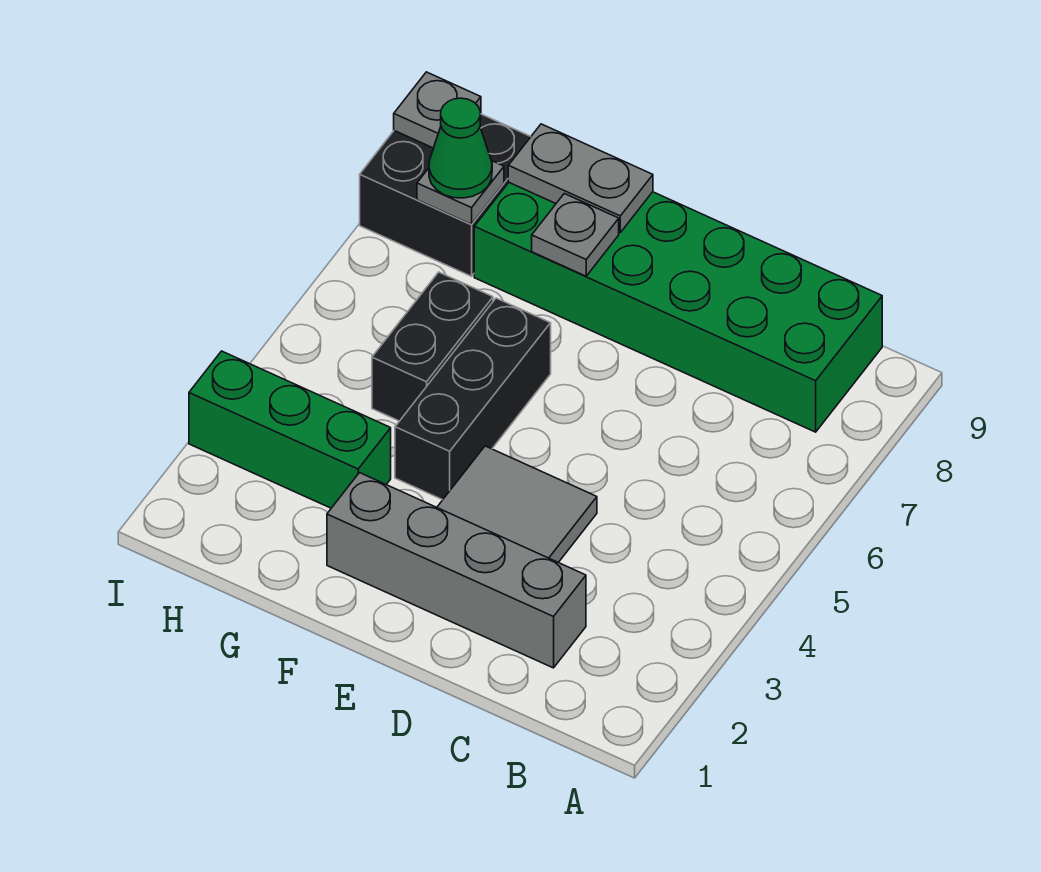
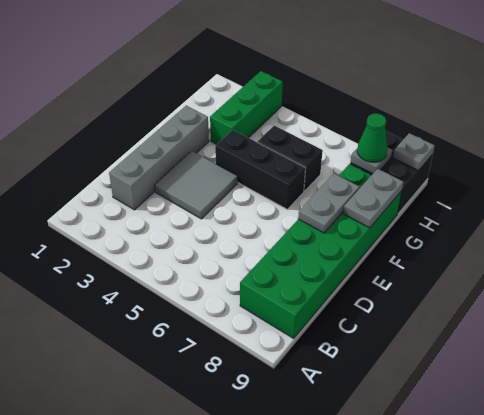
grey 1x1 plate [532,194,619,276] -> grey 1x2 plate [298,174,359,233]

